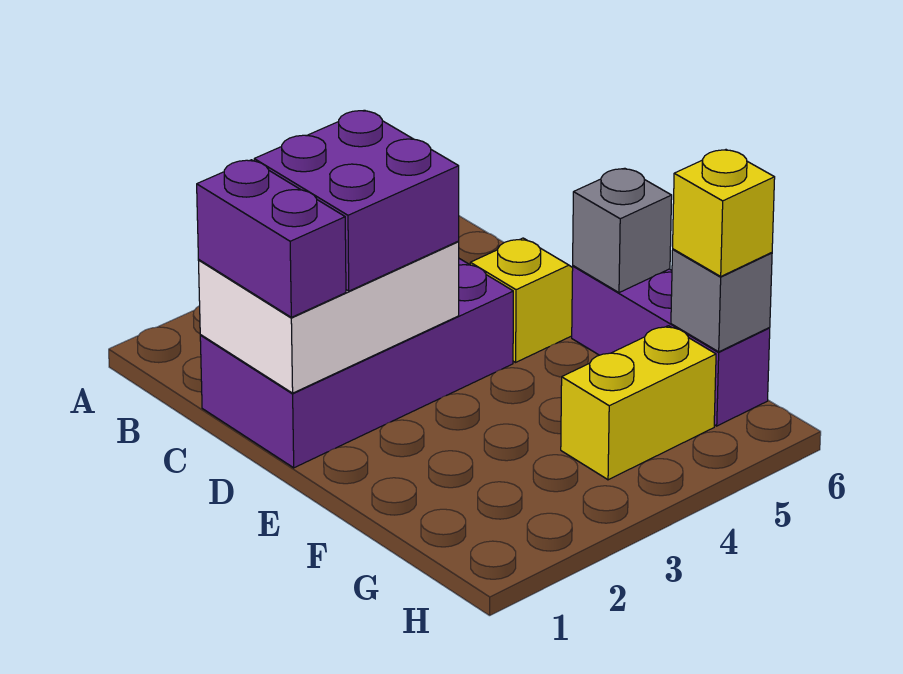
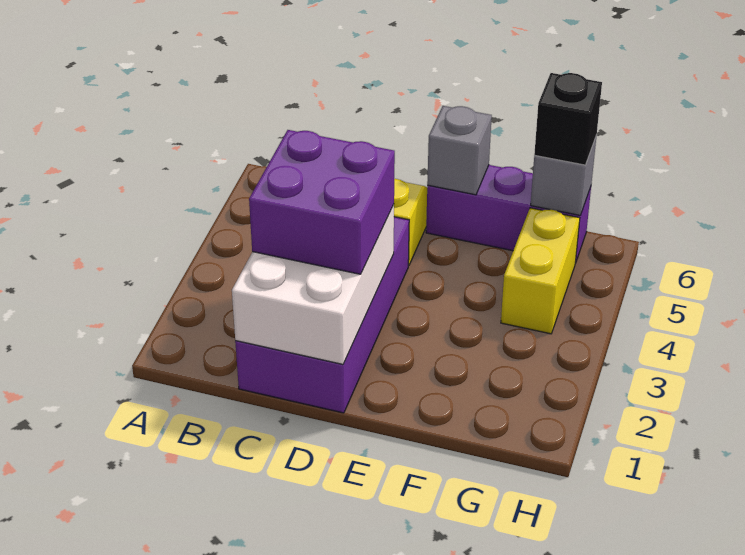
purple 1x2 brick [197,160,346,317] -> none
yellow 1x1 brick [673,150,775,276] -> black 1x1 brick [534,73,602,165]

